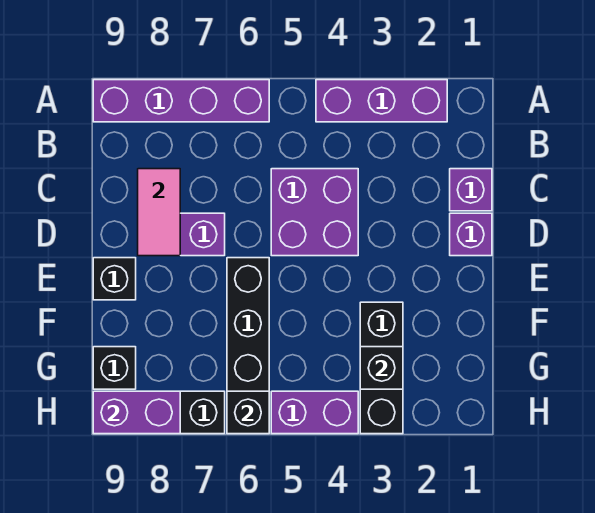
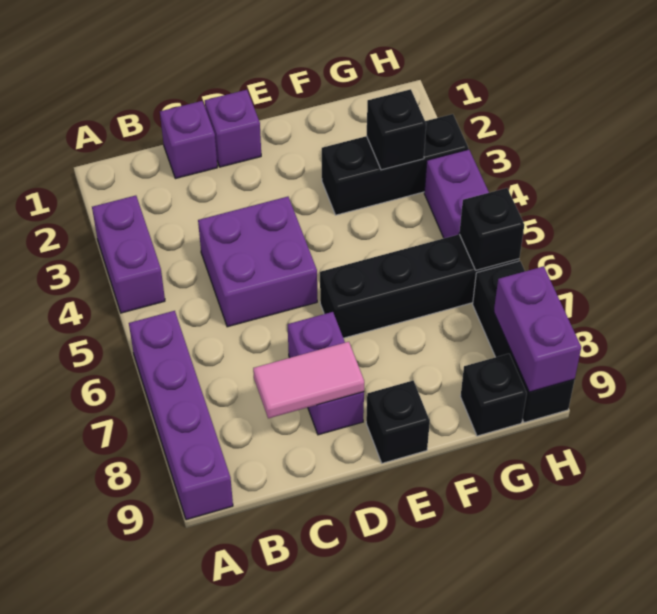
purple 1x3 brick [316,80,447,122] -> purple 1x2 brick [92,196,165,313]

